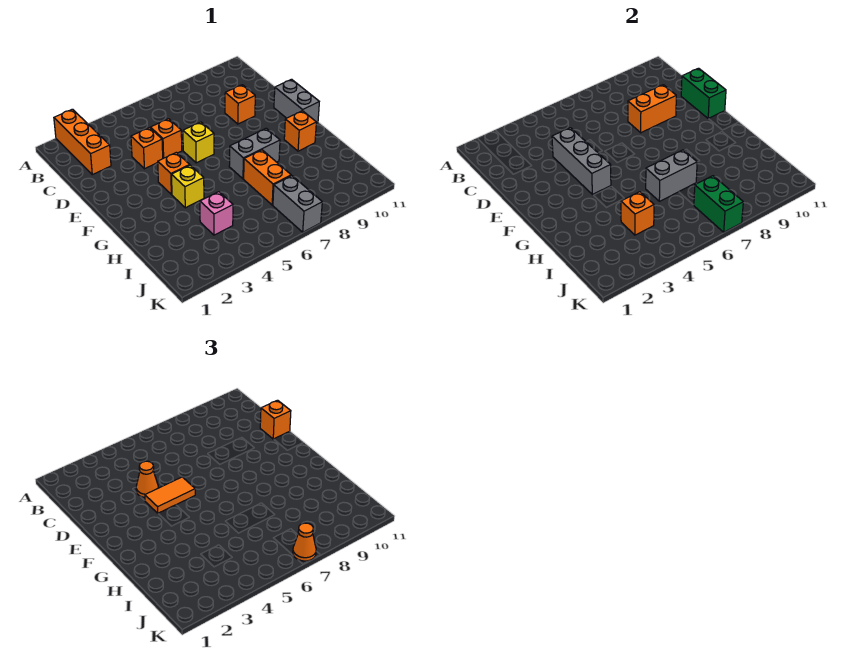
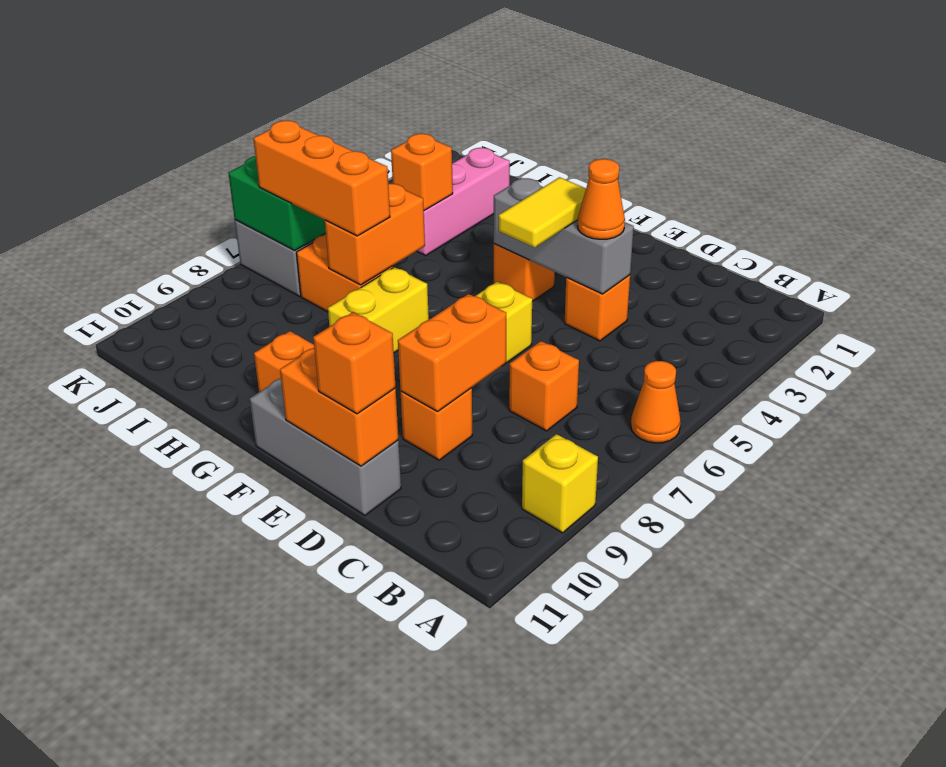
orange 1x3 brick [54,109,111,175] -> orange 1x3 brick moved to [254,121,390,236]
orange 1x1 brick [150,119,182,158] -> orange 1x1 brick moved to [509,341,579,431]
green 1x2 brick [681,68,726,119] -> orange 1x2 brick [280,348,398,466]
orange 1x2 tile [145,477,195,513] -> yellow 1x2 tile [499,177,586,248]
grey 1x2 brick [274,79,319,123] -> grey 1x3 brick [250,379,401,515]
yellow 1x1 brick [172,165,204,208] -> yellow 1x1 brick moved to [522,434,598,533]
grey 1x2 brick [229,128,280,179] -> yellow 1x2 brick [328,267,429,353]
grey 1x2 brick [646,150,697,201] -> orange 1x2 brick [325,184,425,285]
pink 1x1 brick [200,192,233,235] -> pink 1x3 brick [417,148,510,255]
orange 1x1 cone [293,523,316,561] -> orange 1x1 cone moved to [631,361,681,443]

